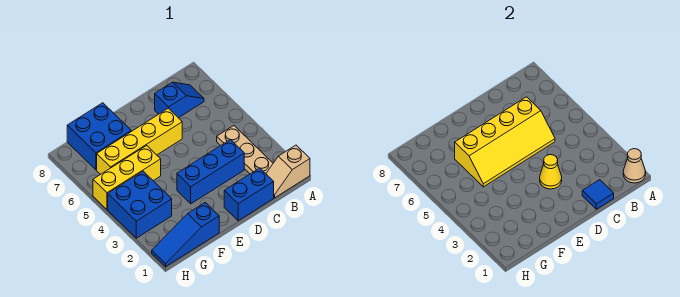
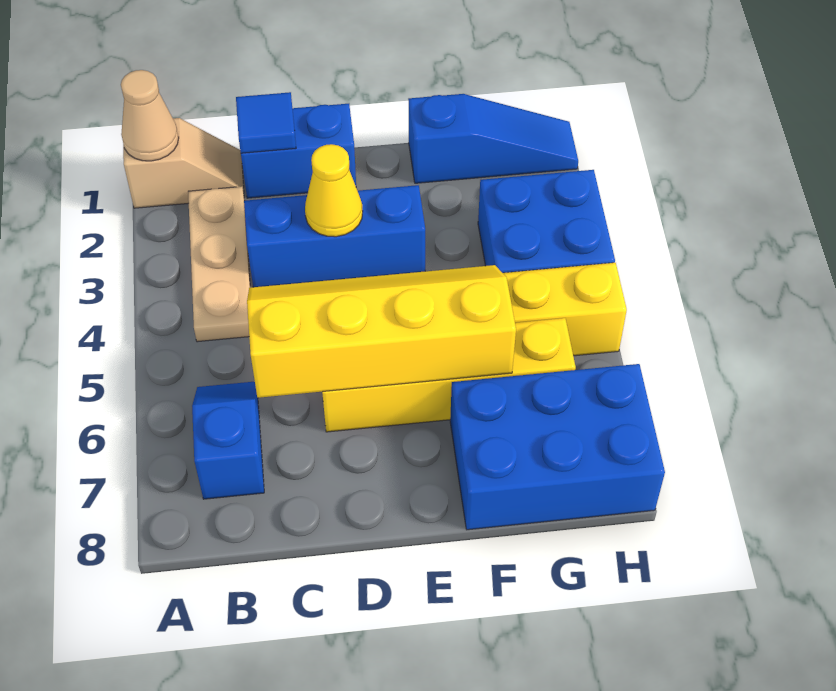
blue 1x2 slope [155,82,204,118] -> blue 1x2 slope turned to [192,382,264,499]
blue 2x2 brick [67,103,131,170] -> blue 2x3 brick [450,364,665,530]

